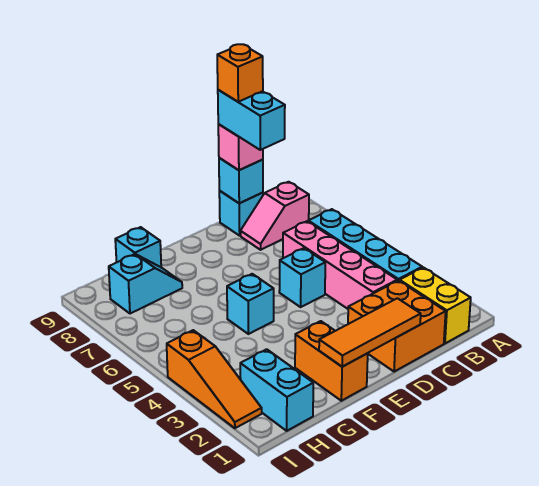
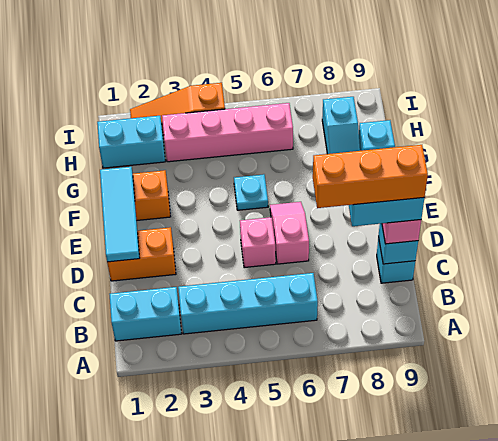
yellow 1x2 brick [400,268,471,343] -> cyan 1x2 brick [110,287,182,341]
pink 1x2 slope [240,182,309,250] -> pink 1x2 slope moved to [270,202,309,264]
orange 2x2 brick [348,280,446,372] -> orange 1x2 brick [107,227,176,281]
pink 1x4 brick [283,221,397,309] -> pink 1x4 brick moved to [162,103,293,162]
orange 1x1 brick [217,44,263,102] -> orange 1x3 brick [313,145,428,208]
orange 1x3 tile [319,298,421,367] -> cyan 1x3 tile [100,167,140,262]
cyan 1x1 brick [279,248,325,307] -> pink 1x1 brick [240,217,276,268]
cyan 1x1 brick [227,274,274,334] -> cyan 1x1 plate [234,174,268,210]

